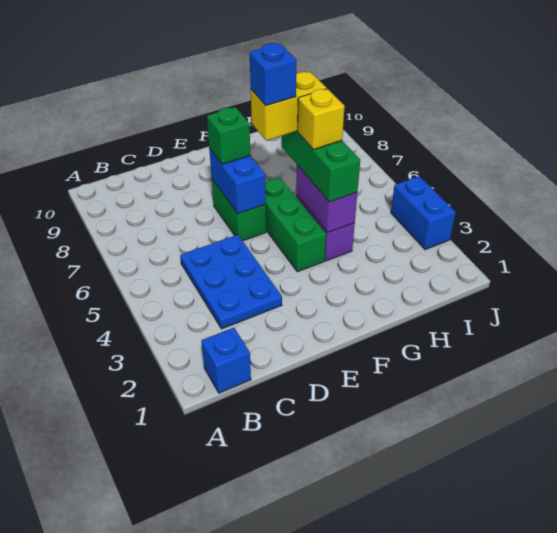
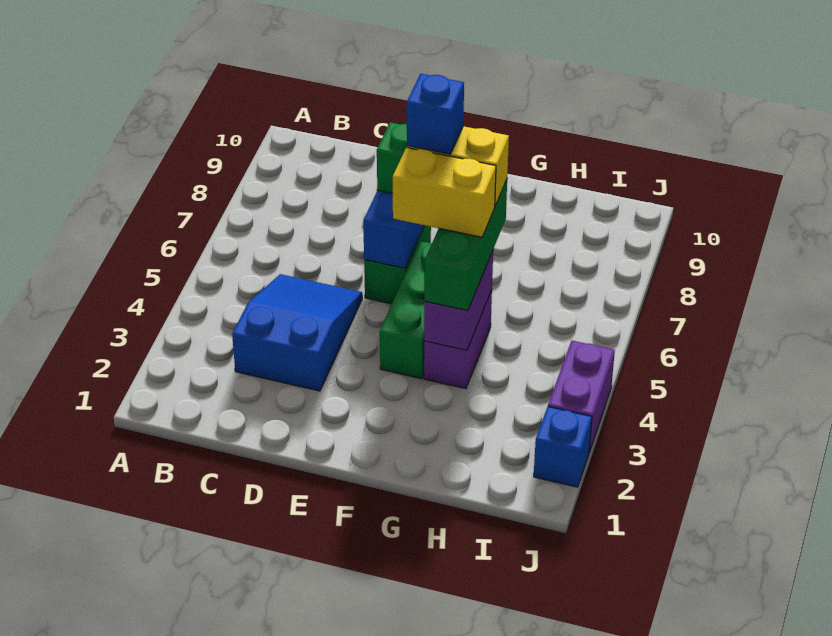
blue 1x1 brick [201,328,251,393] -> blue 1x1 brick moved to [534,407,592,487]
blue 2x3 plate [180,235,282,329] -> blue 2x3 slope [232,274,362,391]
yellow 1x1 brick [298,89,345,150] -> yellow 1x2 brick [393,147,496,237]
blue 1x2 brick [391,176,456,250] -> purple 1x2 brick [548,341,615,452]

